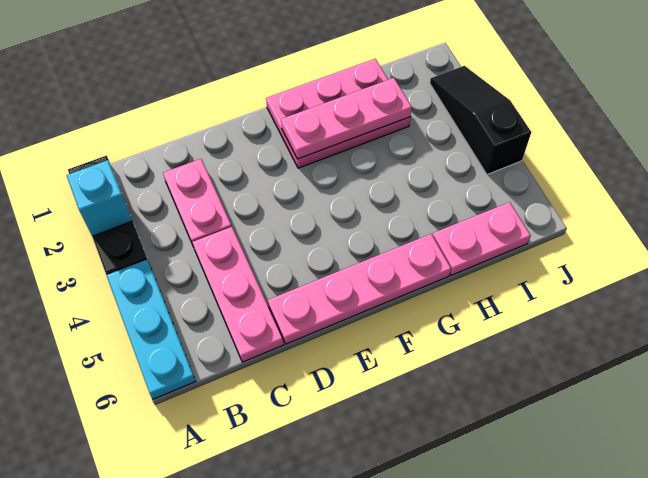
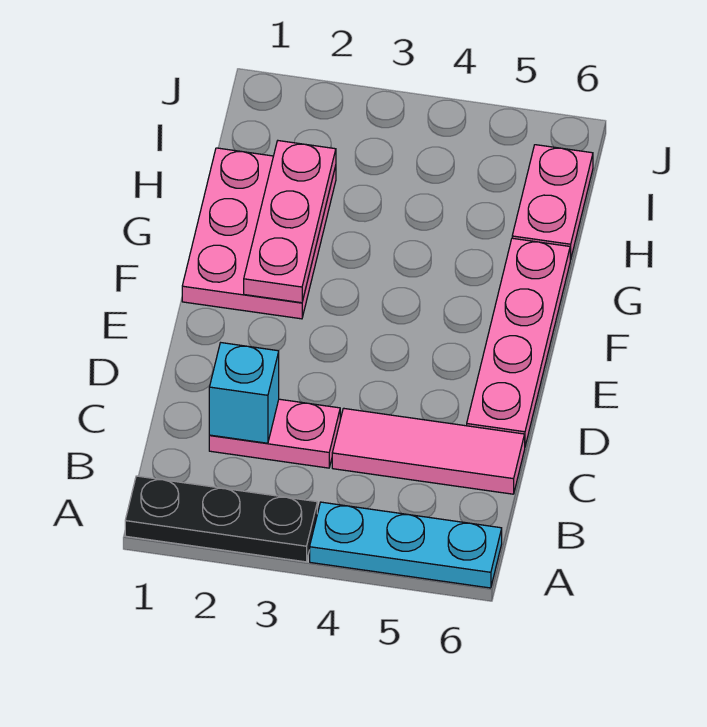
cyan 1x1 brick [66,160,132,236] -> cyan 1x1 brick moved to [209,343,279,443]
pink 1x3 plate [192,227,283,362] -> pink 1x3 tile [332,408,525,494]
black 1x3 slope [430,66,531,174] -> none

